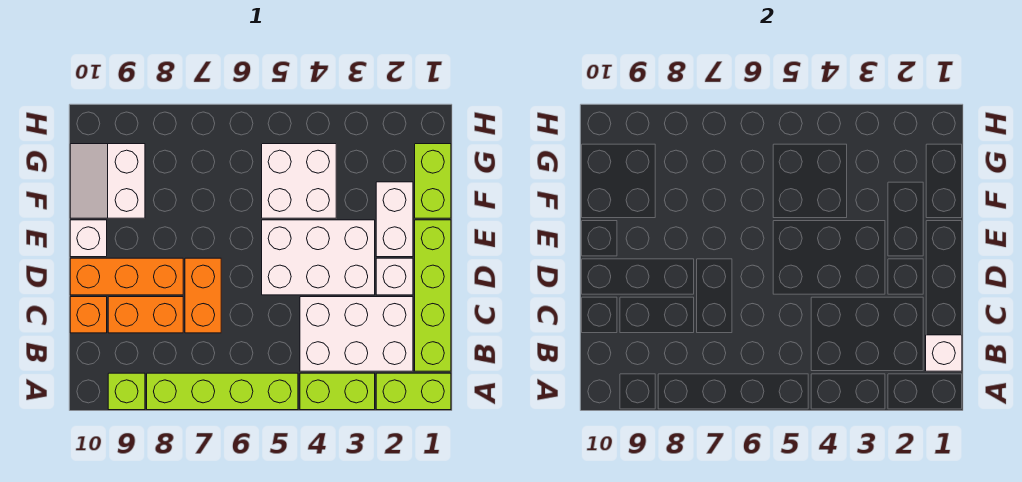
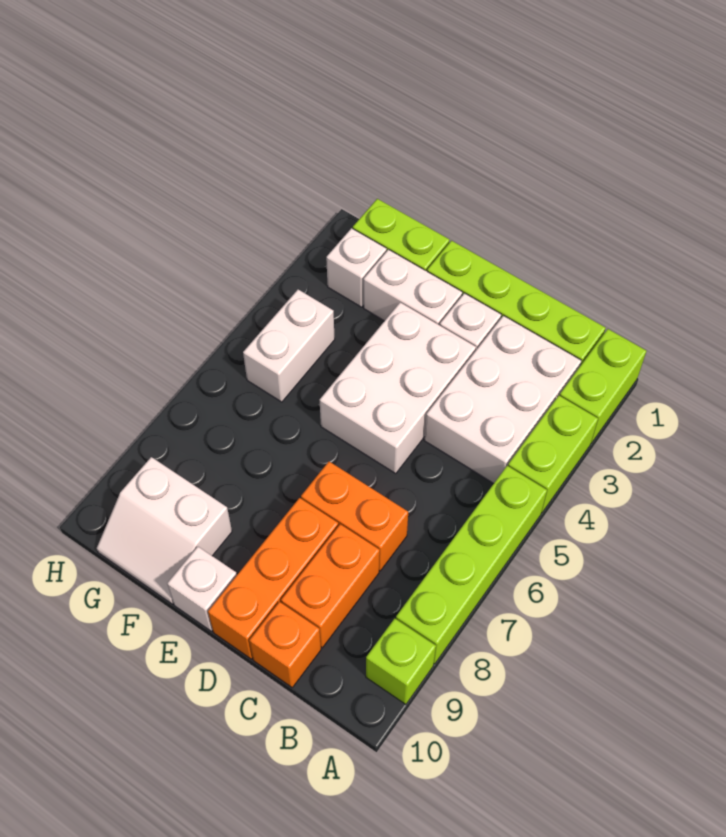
white 1x1 brick [926,335,962,371] -> white 1x1 brick moved to [326,228,387,307]
white 2x2 brick [262,144,336,218] -> white 1x2 brick [243,290,335,402]

